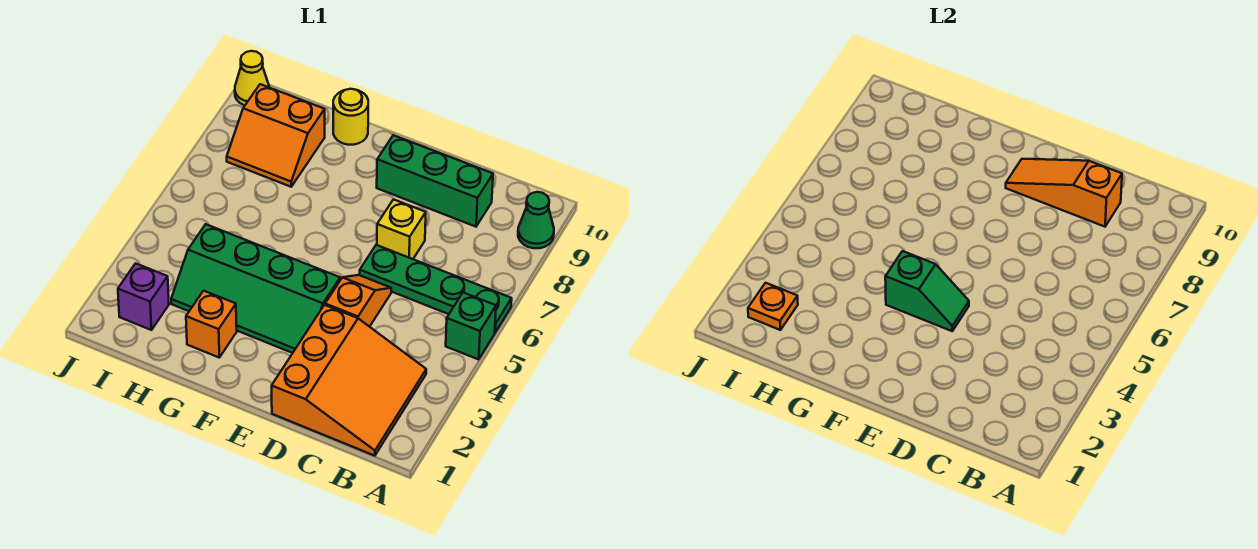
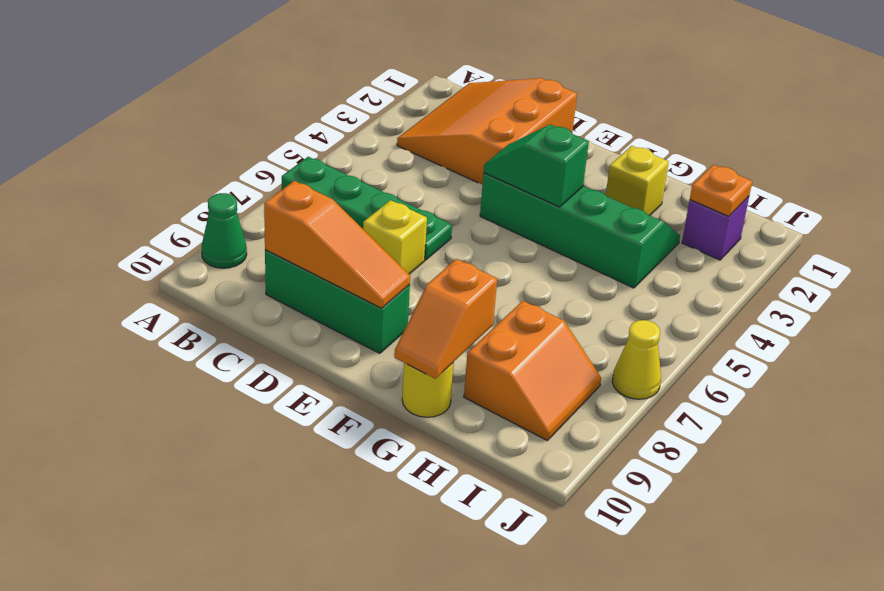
green 1x1 brick [446,292,496,359] -> none
orange 1x2 slope [325,275,391,327] -> orange 1x2 slope moved to [395,259,497,378]
orange 1x1 brick [186,291,237,357] -> yellow 1x1 brick [606,146,669,215]
orange 2x2 slope [227,84,325,187] -> orange 2x2 slope turned to [464,301,601,441]
yellow 1x1 cone [235,51,269,105] -> yellow 1x1 cone moved to [612,320,661,399]

